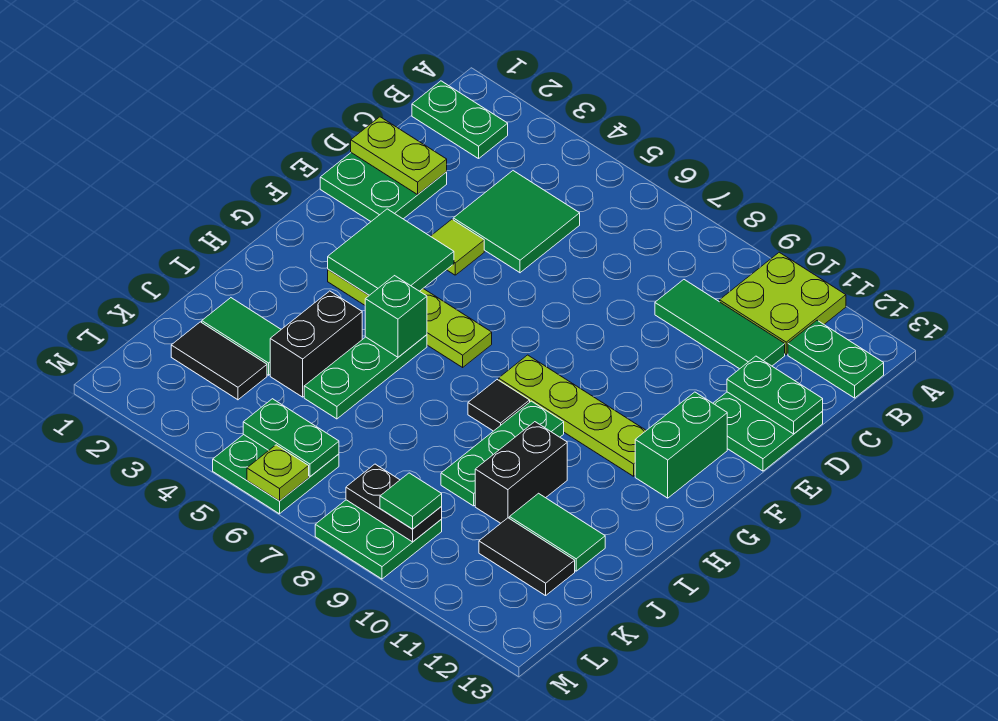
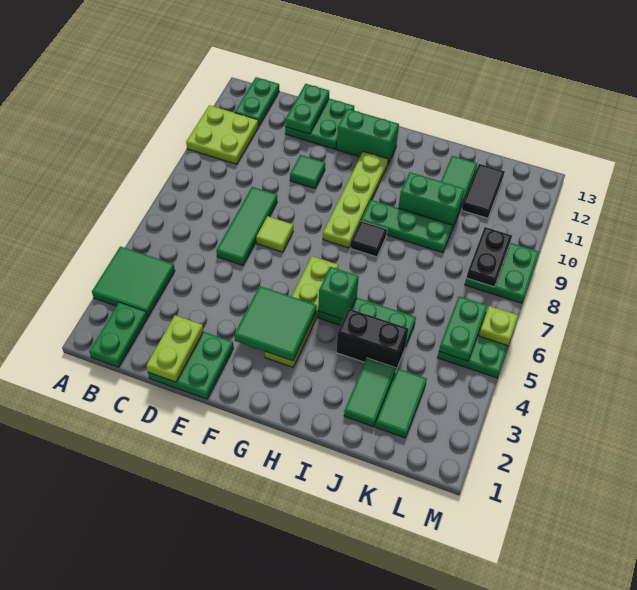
green 2x2 tile [453,171,580,273] -> green 2x2 tile moved to [92,246,175,317]
green 1x3 tile [655,280,785,369] -> green 1x3 tile moved to [216,187,277,265]
lime 1x1 tile [431,219,484,275] -> lime 1x1 tile moved to [256,216,293,252]
black 1x2 brick [475,422,567,523] -> green 1x2 brick [399,172,464,229]
black 1x2 tile [171,322,267,400] -> green 1x2 tile [375,368,427,438]
green 1x1 tile [380,473,442,529] -> green 1x1 tile moved to [290,155,325,189]

